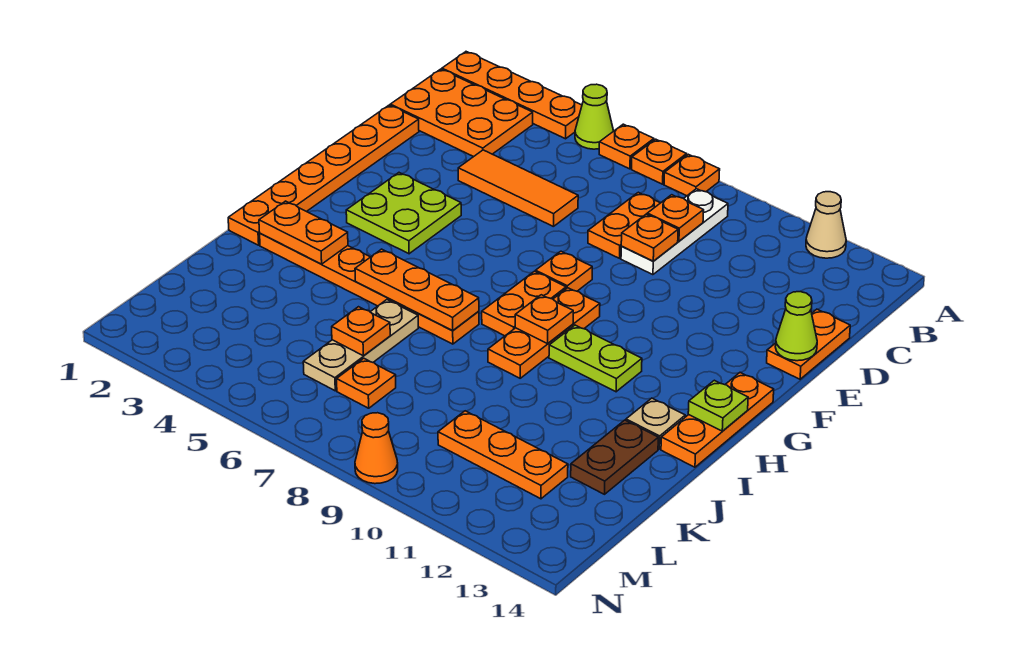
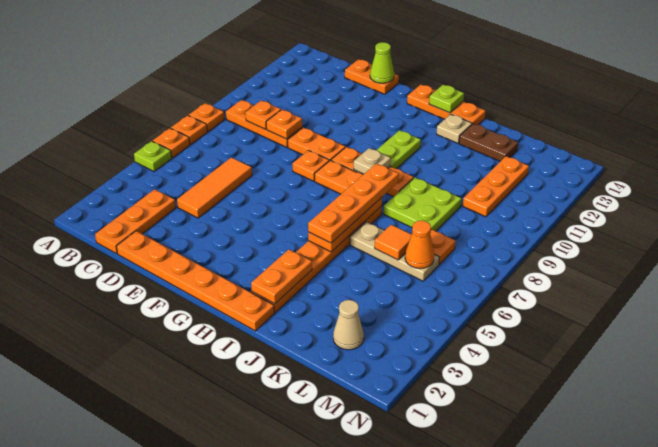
orange 1x4 plate [442,52,582,139] -> orange 1x4 plate moved to [308,163,399,243]
lime 1x1 cone [575,84,613,149] -> lime 1x1 plate [134,141,172,171]
tan 1x1 cone [806,192,846,258] -> tan 1x1 cone moved to [333,300,364,350]
orange 2x3 plate [390,69,533,157] -> orange 1x3 plate [95,189,176,254]
white 1x3 plate [621,189,728,275] -> orange 1x3 plate [226,100,302,147]
orange 1x2 plate [588,192,660,258] -> orange 1x2 plate moved to [288,127,345,161]
lime 2x2 plate [346,173,461,254] -> lime 2x2 plate moved to [383,177,461,231]
orange 1x1 plate [515,295,573,344] -> tan 1x1 plate [354,148,391,174]
orange 1x1 plate [332,307,390,356] -> orange 1x1 tile [375,225,412,260]
orange 1x1 cone [355,413,398,484] -> orange 1x1 cone moved to [405,221,434,269]

